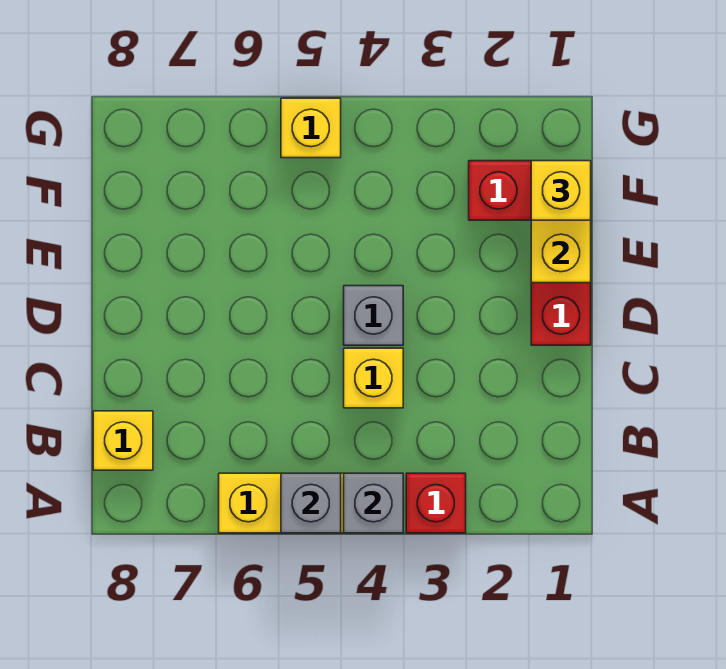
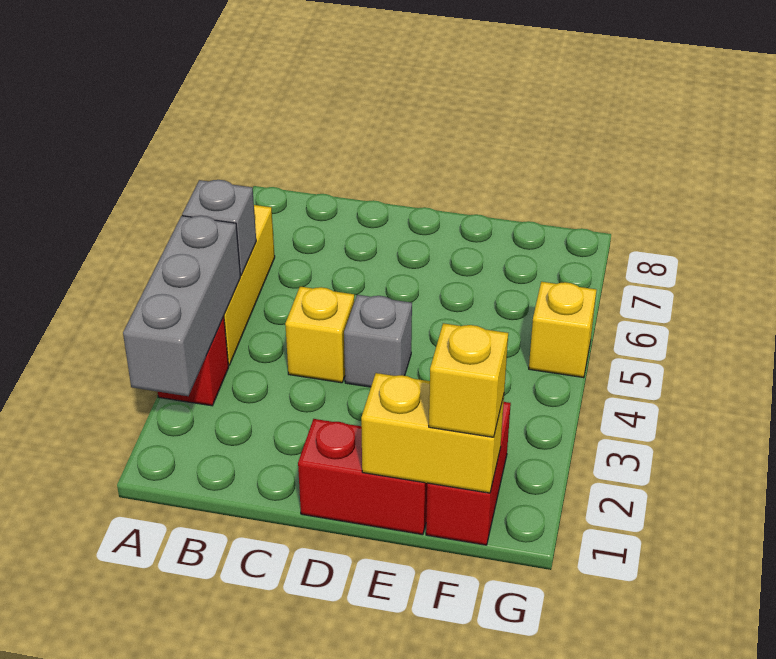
grey 1x1 brick [344,473,403,533] -> grey 1x3 brick [123,216,241,396]
yellow 1x1 brick [93,411,153,470] -> none

